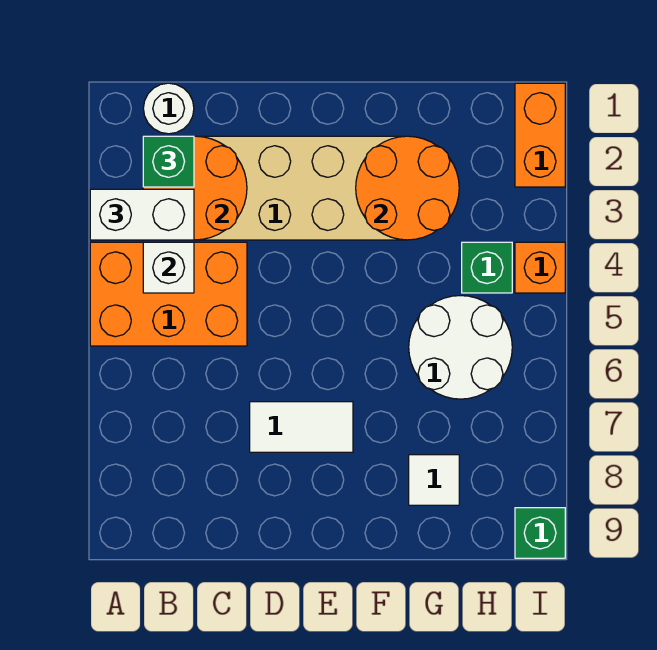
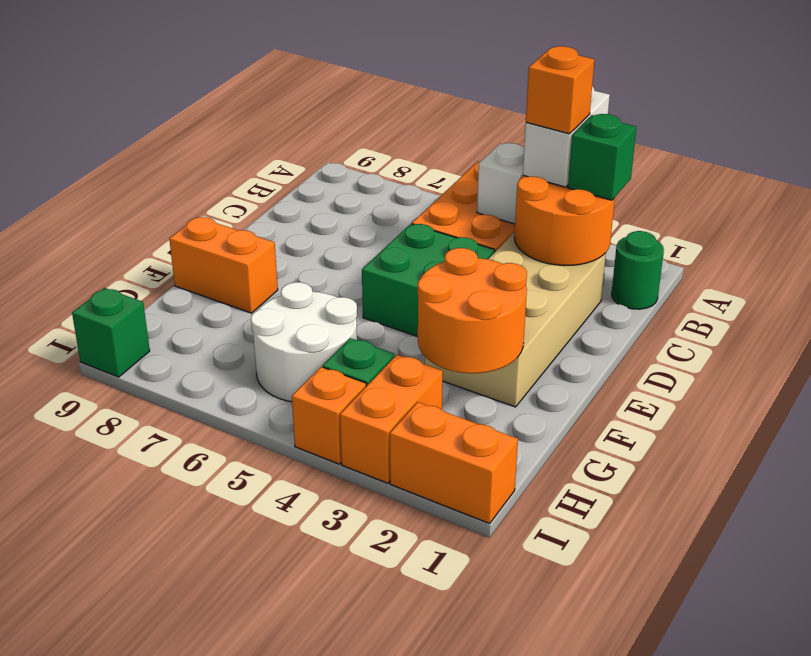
white 1x1 round brick [143,83,194,134] -> green 1x1 round brick [612,231,664,309]
none -> orange 1x1 brick [526,46,594,134]
none -> green 2x2 brick [362,224,495,337]
white 1x2 tile [250,402,353,452] -> none
none -> orange 1x2 brick [169,217,278,313]
white 1x1 tile [409,455,459,505] -> none
none -> orange 1x2 brick [340,355,443,483]

